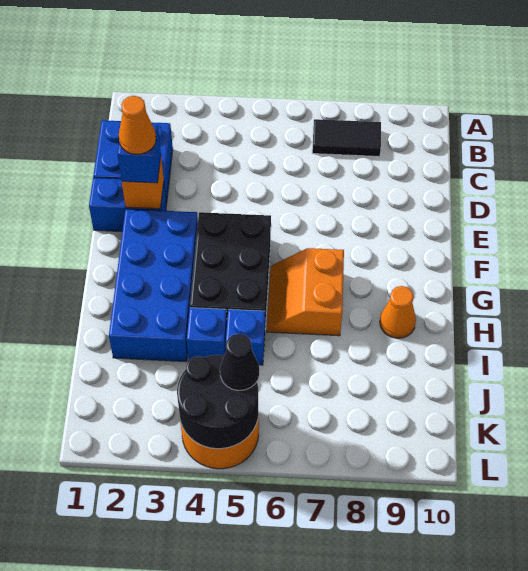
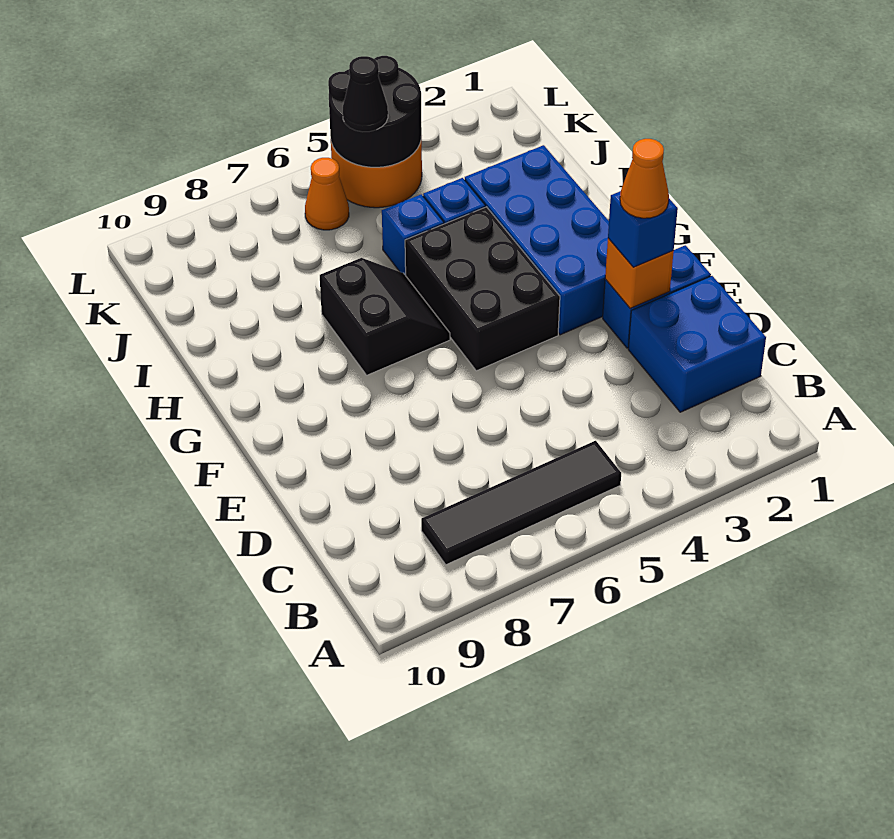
black 1x2 tile [312,119,381,156] -> black 1x4 tile [421,441,621,565]
orange 2x2 slope [267,248,344,336] -> black 2x2 slope [320,258,450,375]
orange 1x1 cone [380,286,416,338] -> orange 1x1 cone moved to [305,158,349,230]

